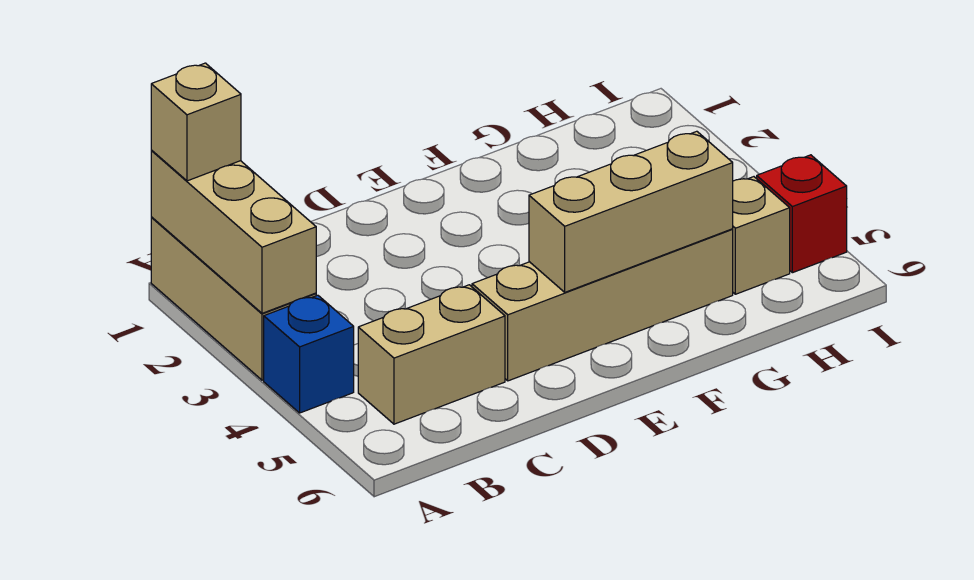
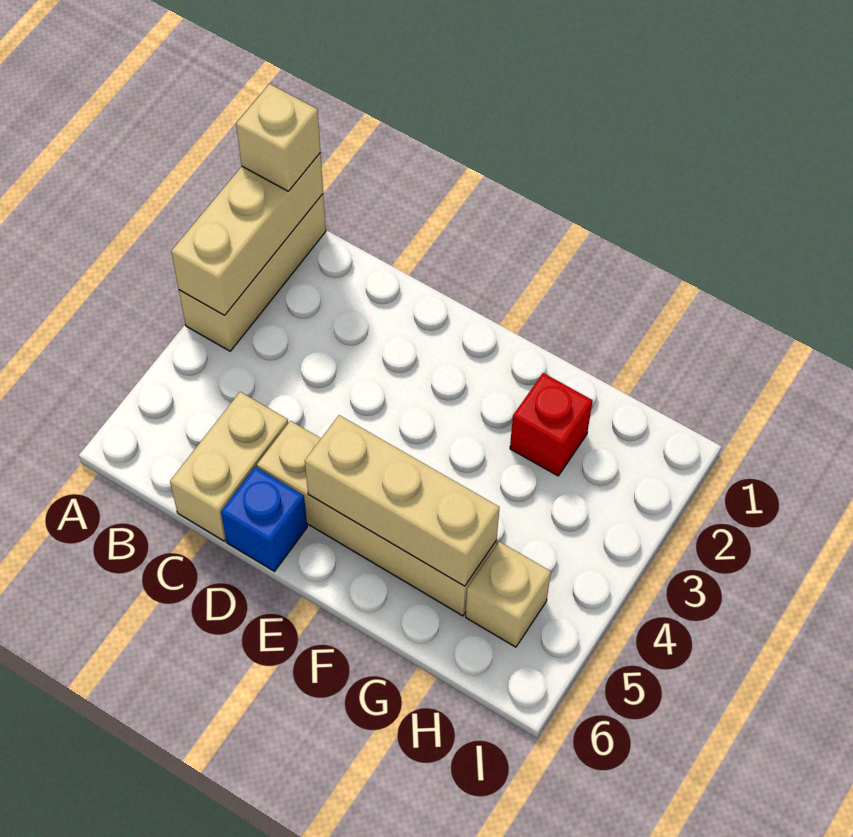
blue 1x1 brick [264,295,354,413] -> blue 1x1 brick moved to [221,467,307,571]
tan 1x2 brick [358,285,505,424] -> tan 1x2 brick turned to [170,392,288,541]
red 1x1 brick [757,155,847,273] -> red 1x1 brick moved to [510,373,593,476]

